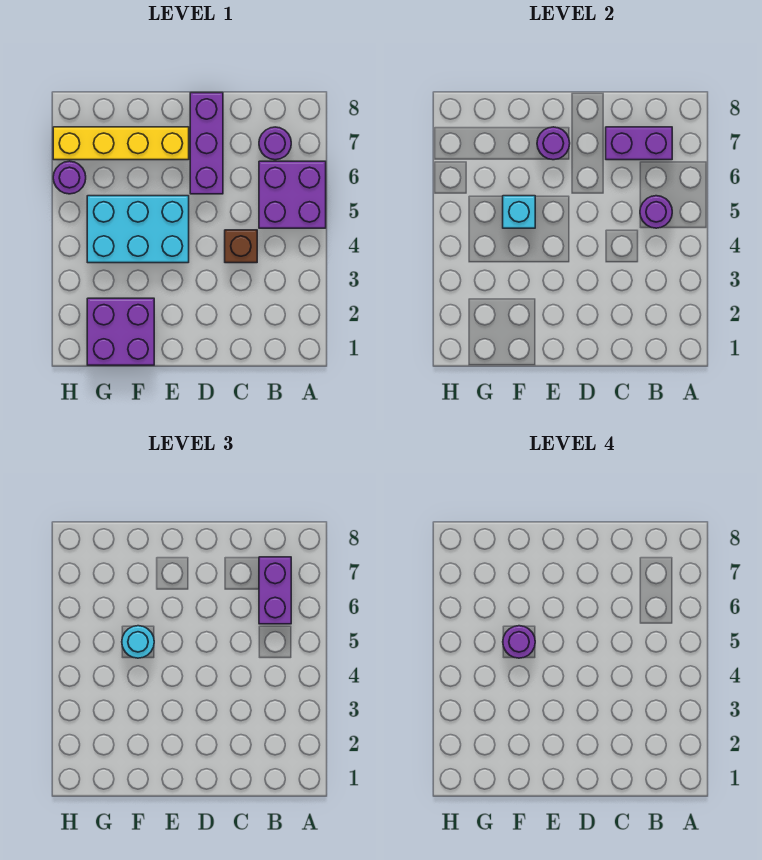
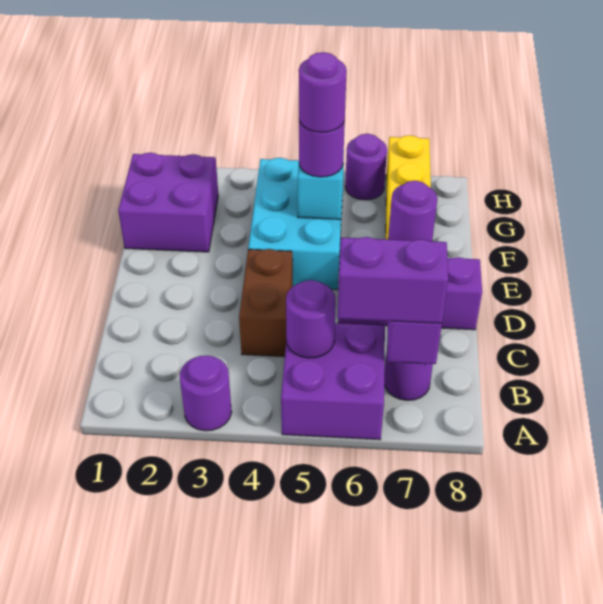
none -> purple 1x1 round brick [180,356,232,431]
brown 1x1 brick [225,230,257,263] -> brown 1x2 brick [239,249,293,357]
cyan 1x1 round brick [122,626,154,658] -> purple 1x1 round brick [299,120,345,177]

